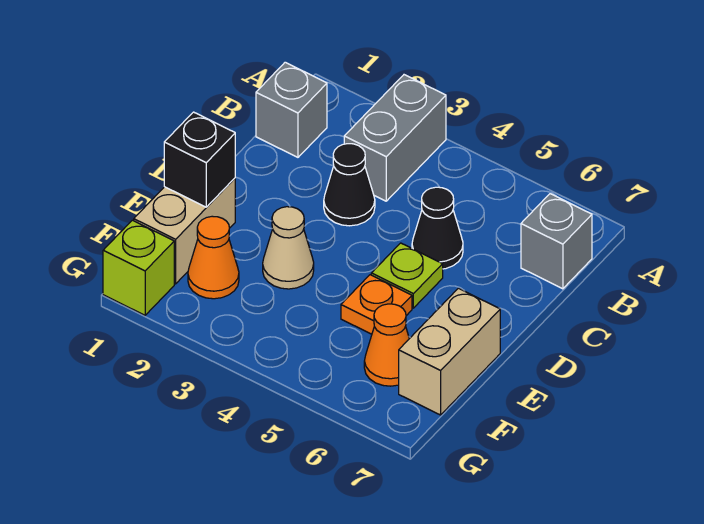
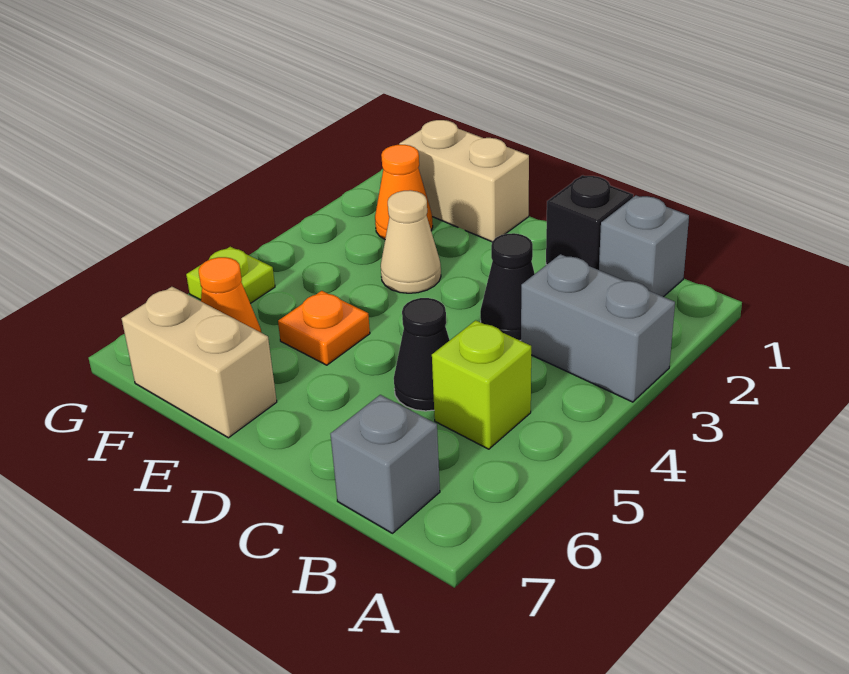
lime 1x1 plate [371,243,443,308] -> lime 1x1 plate moved to [186,247,275,304]
black 1x1 brick [164,112,235,207] -> black 1x1 brick moved to [546,175,633,270]
lime 1x1 brick [103,220,174,315] -> lime 1x1 brick moved to [432,320,531,449]

